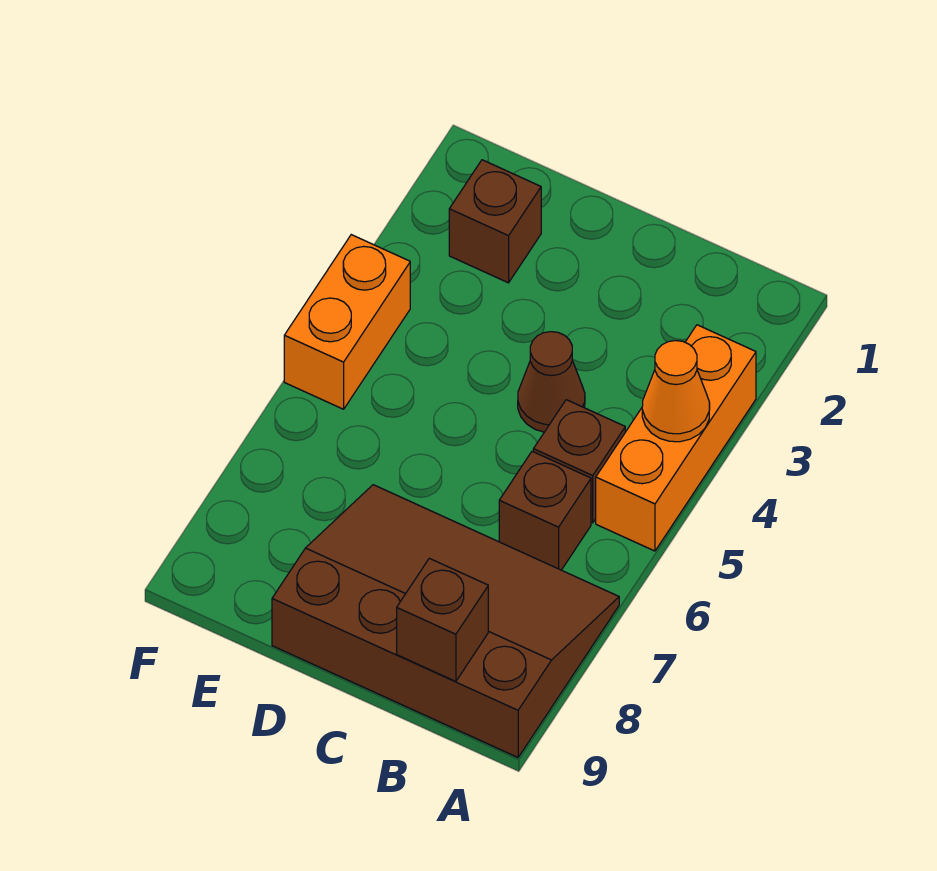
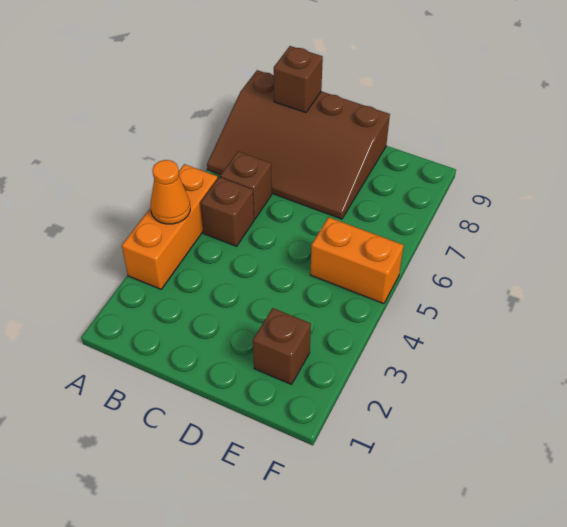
brown 1x1 cone [518,332,585,432] -> none
orange 1x2 brick [284,235,410,409] -> orange 1x2 brick turned to [310,217,404,304]

